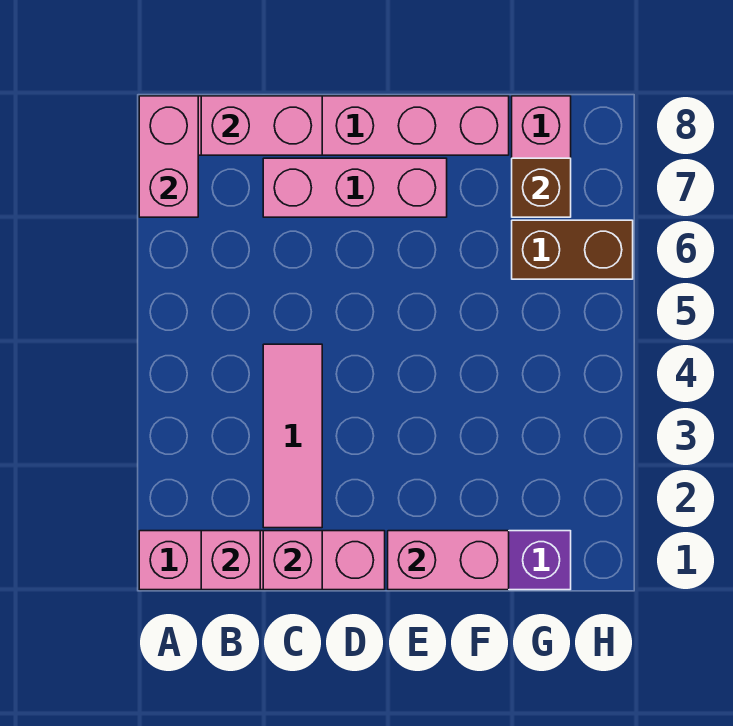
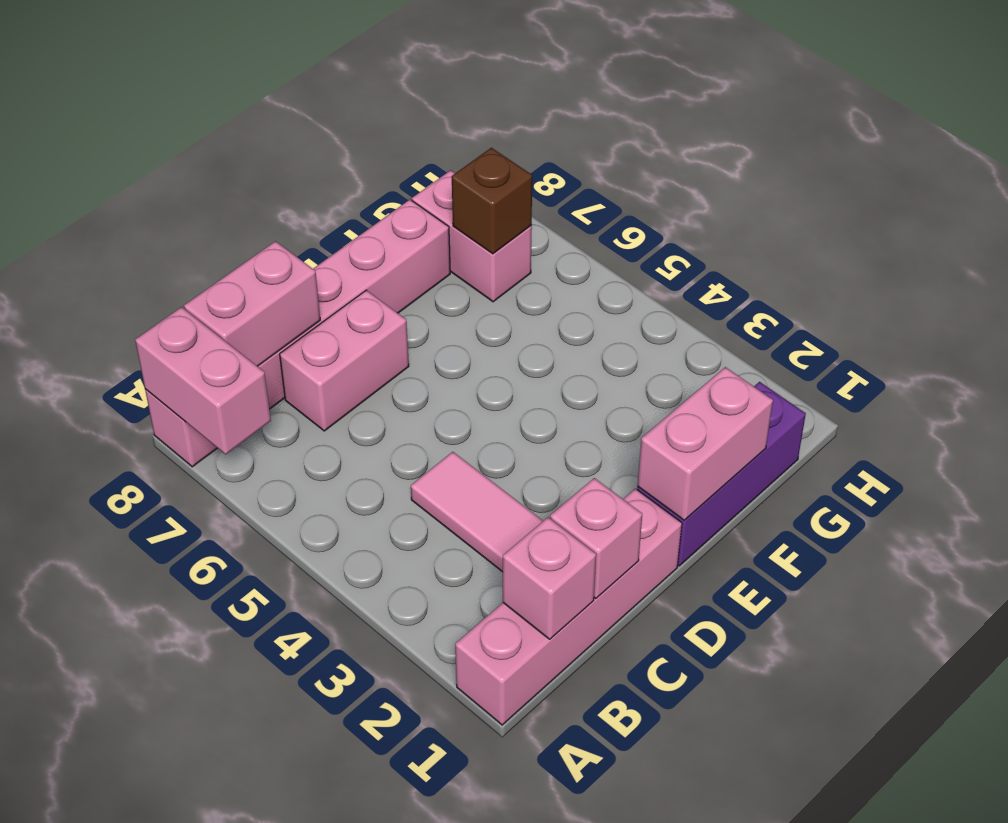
pink 1x3 brick [263,158,447,217] -> pink 1x2 brick [280,290,409,431]
brown 1x2 brick [512,220,633,279] -> none

